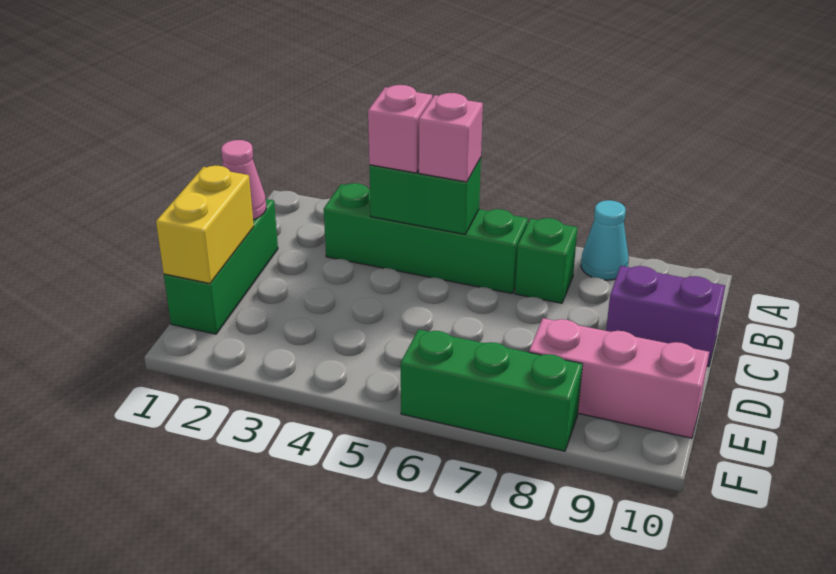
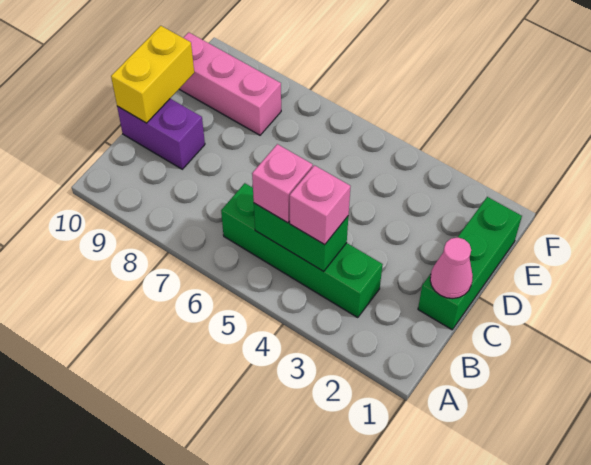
cyan 1x1 cone [581,200,629,280] -> none
green 1x1 brick [515,218,577,303] -> none
yellow 1x2 brick [156,166,254,284] -> yellow 1x2 brick moved to [111,26,194,123]
green 1x3 brick [401,329,583,451] -> none

